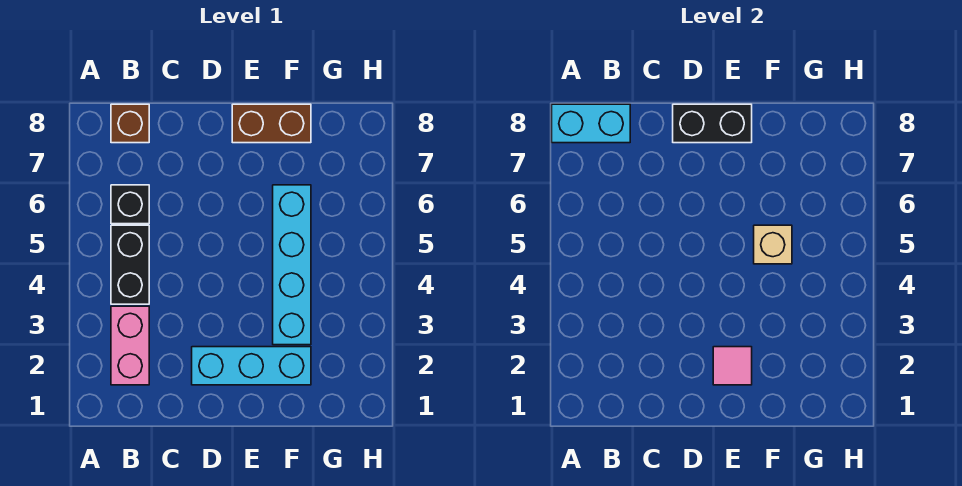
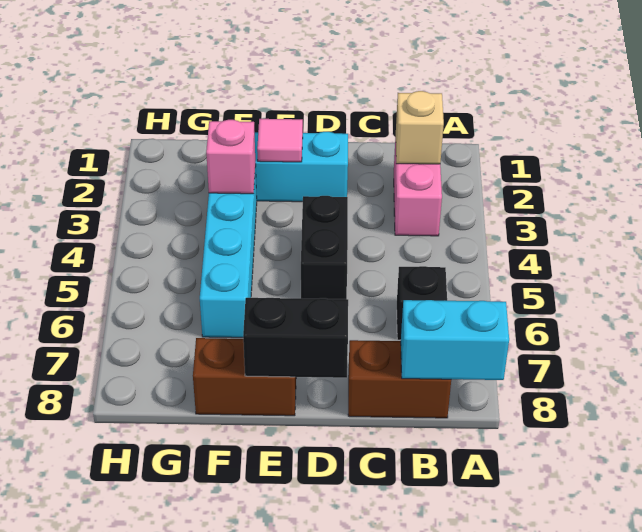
black 1x2 brick [111,225,149,304] -> black 1x2 brick moved to [301,196,348,299]
brown 1x1 brick [111,104,149,143] -> brown 1x2 brick [348,340,451,418]
none -> pink 1x1 brick [206,120,255,194]
tan 1x1 brick [754,225,792,264] -> tan 1x1 brick moved to [396,91,444,164]

